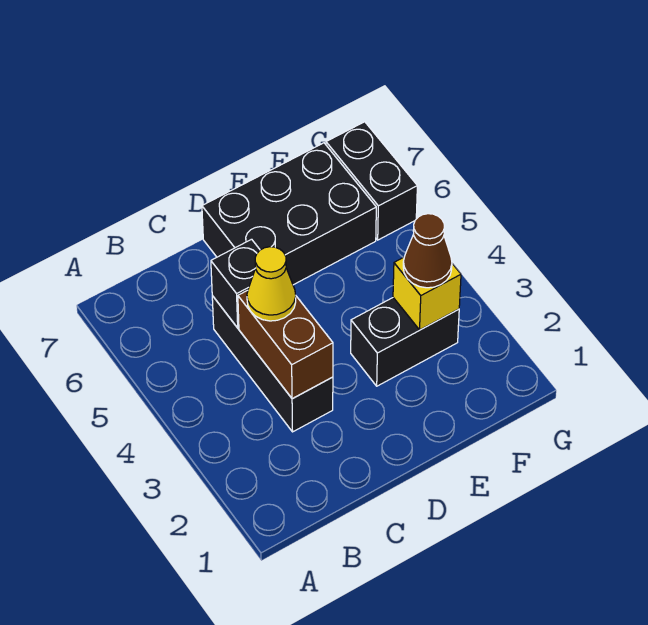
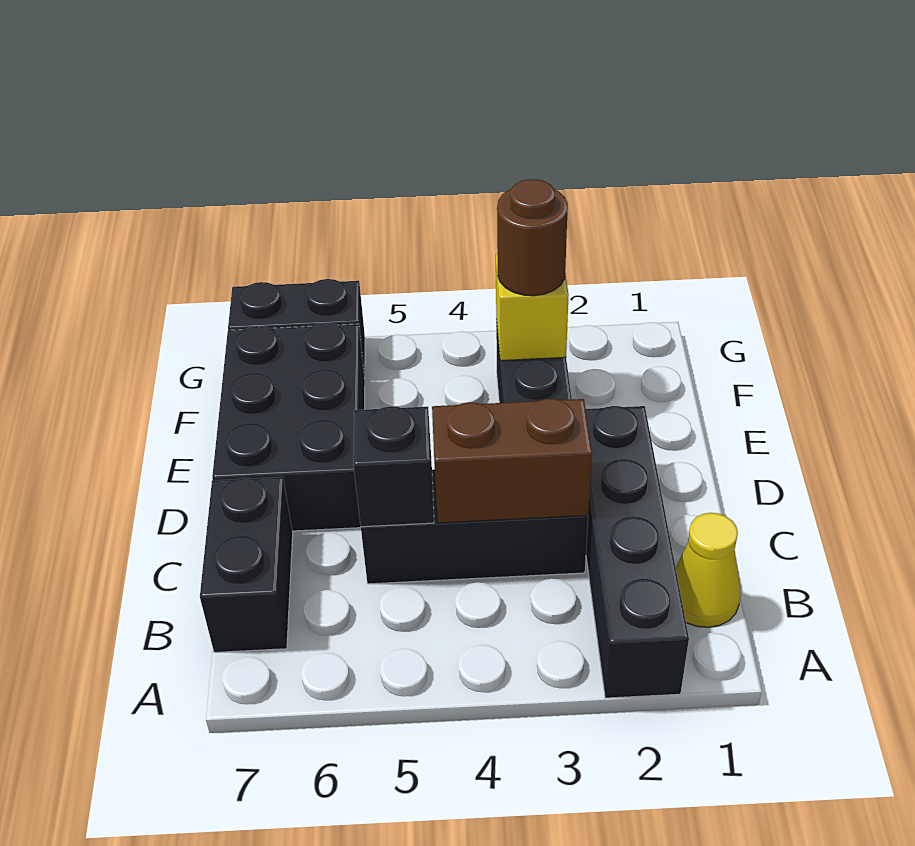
none -> black 1x4 brick [586,406,689,698]
none -> black 1x2 brick [200,477,293,652]
yellow 1x1 cone [247,247,296,321] -> yellow 1x1 cone moved to [676,513,741,627]
brown 1x1 cone [403,214,452,288] -> brown 1x1 round brick [497,179,568,296]

